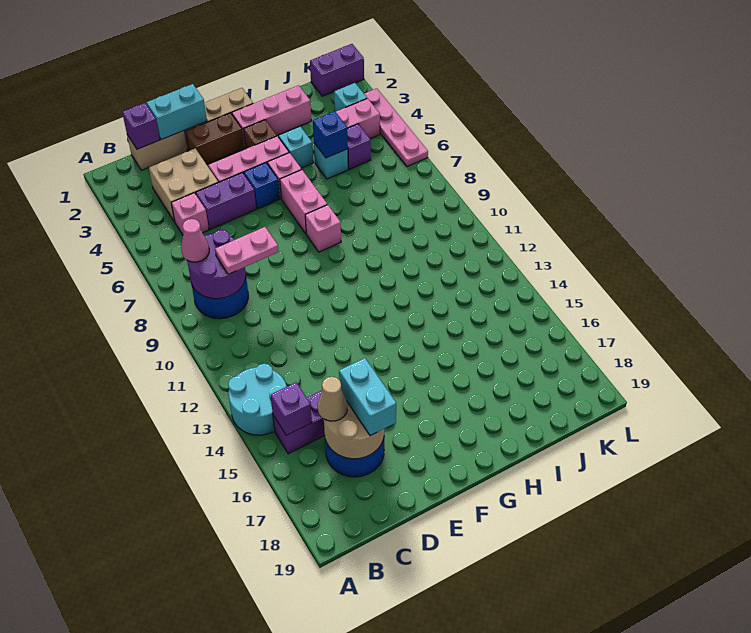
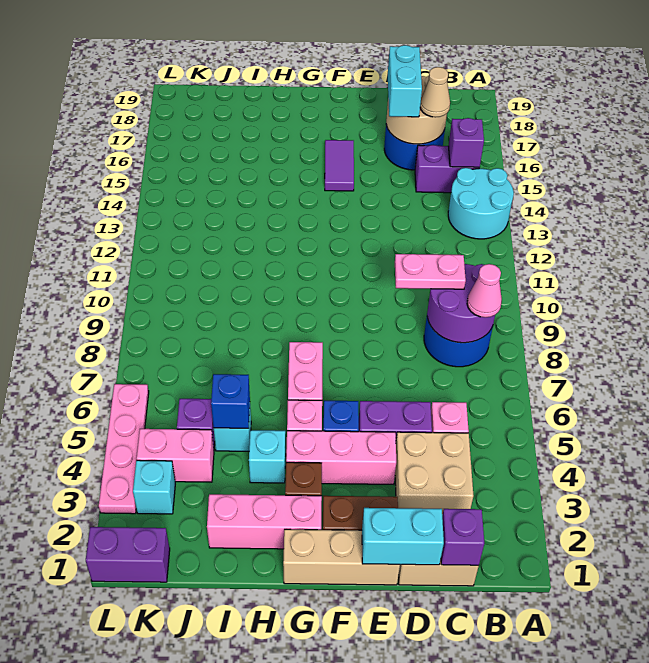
none -> purple 1x2 tile [325,140,354,191]
pink 1x1 brick [305,205,341,252] -> none

